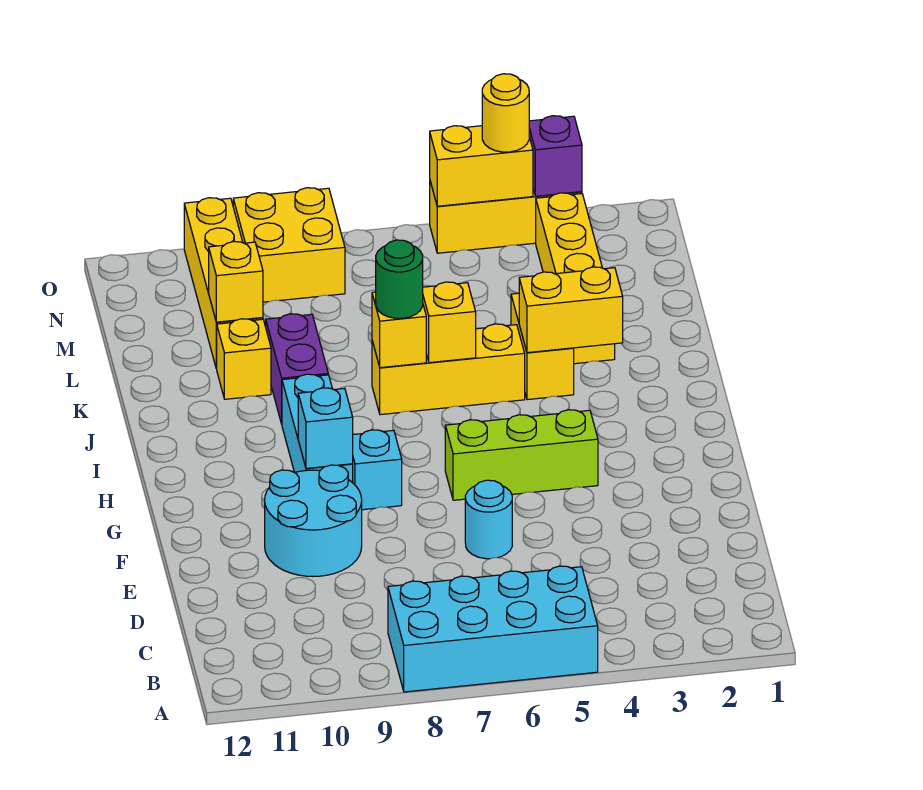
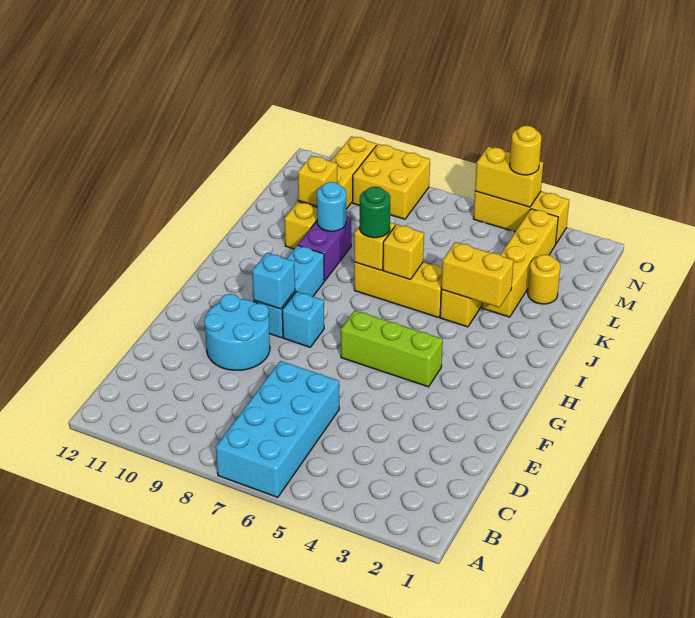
cyan 2x4 brick [388,566,598,692] -> cyan 2x4 brick turned to [216,361,339,497]
cyan 1x1 round brick [465,480,512,559] -> cyan 1x1 round brick moved to [317,182,346,231]
none -> yellow 1x1 round brick [528,255,560,304]
purple 1x1 brick [529,116,582,196] -> none

